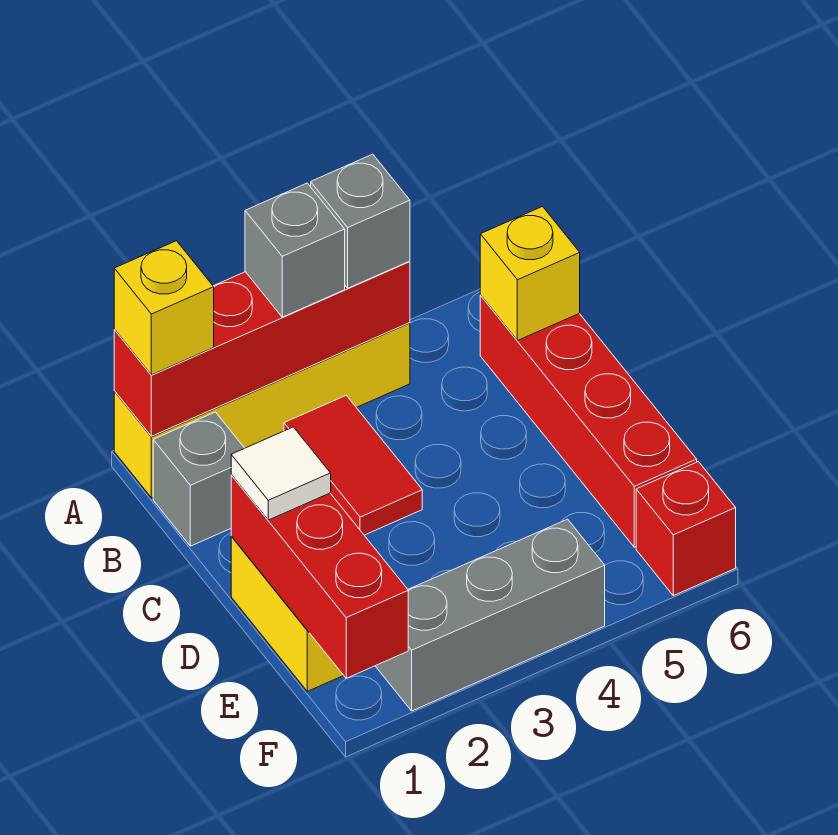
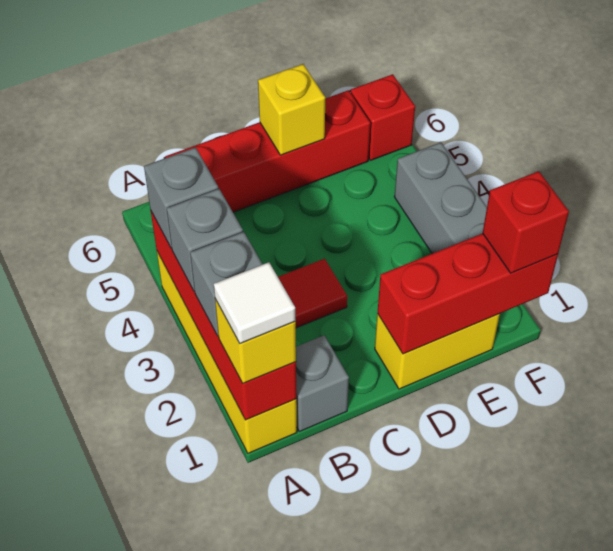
none -> grey 1x1 brick [190,232,263,336]
yellow 1x1 brick [480,207,580,341] -> yellow 1x1 brick moved to [258,64,325,155]
white 1x1 tile [231,427,331,520] -> white 1x1 tile moved to [214,262,296,343]
none -> red 1x1 brick [483,171,569,273]

